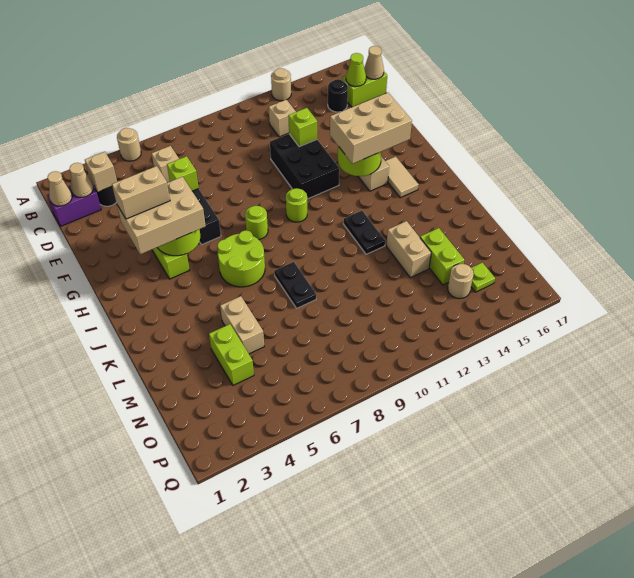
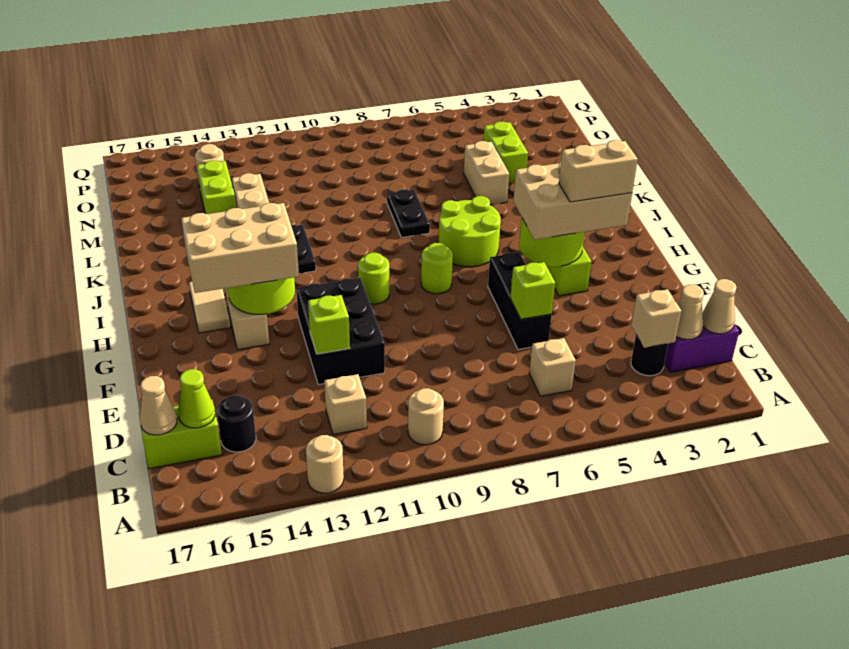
tan 1x1 round brick [117,128,141,161] -> tan 1x1 round brick moved to [408,388,444,445]
lime 1x1 plate [471,263,495,292] -> none

